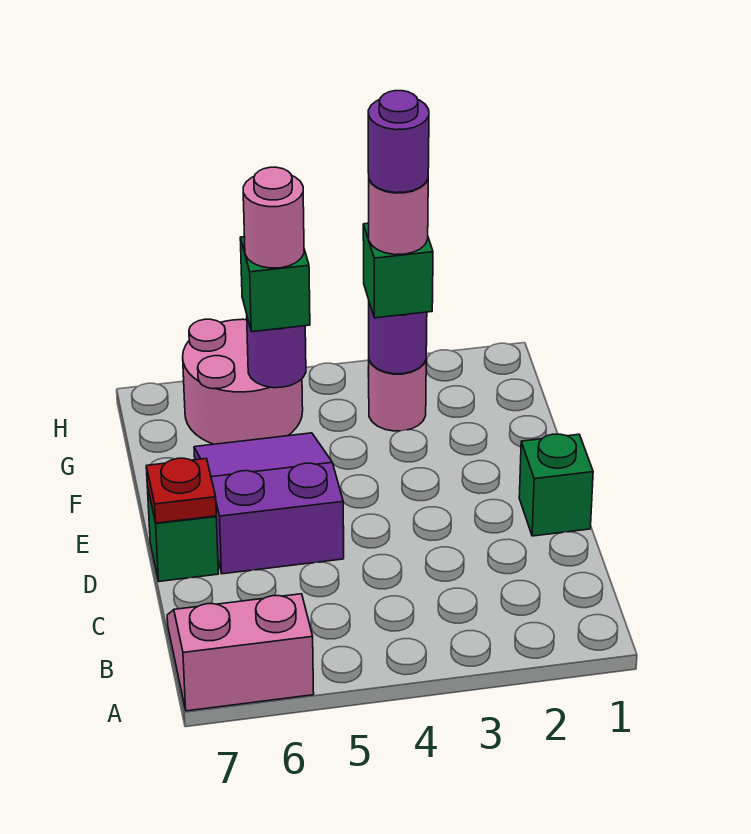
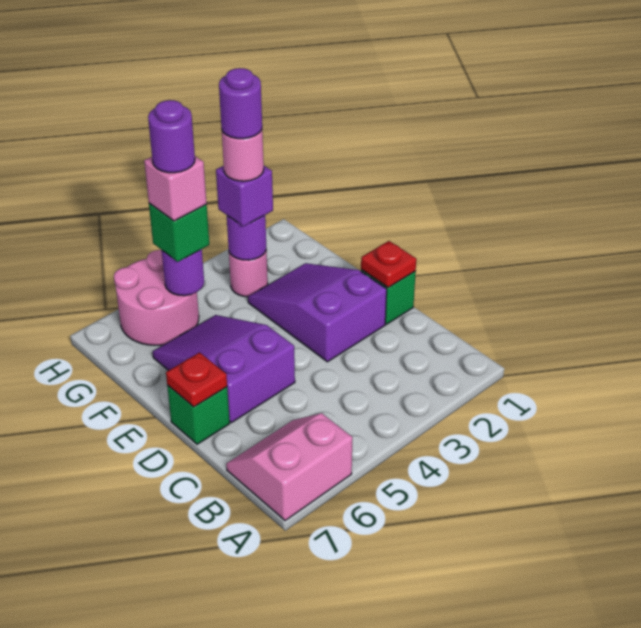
none -> red 1x1 plate [361,241,416,287]
none -> purple 2x3 slope [248,263,387,362]
green 1x1 brick [363,223,433,318] -> purple 1x1 brick [216,166,273,226]
pink 1x1 round brick [243,167,304,268] -> pink 1x1 brick [144,156,207,221]
none -> purple 1x1 round brick [148,100,195,173]

